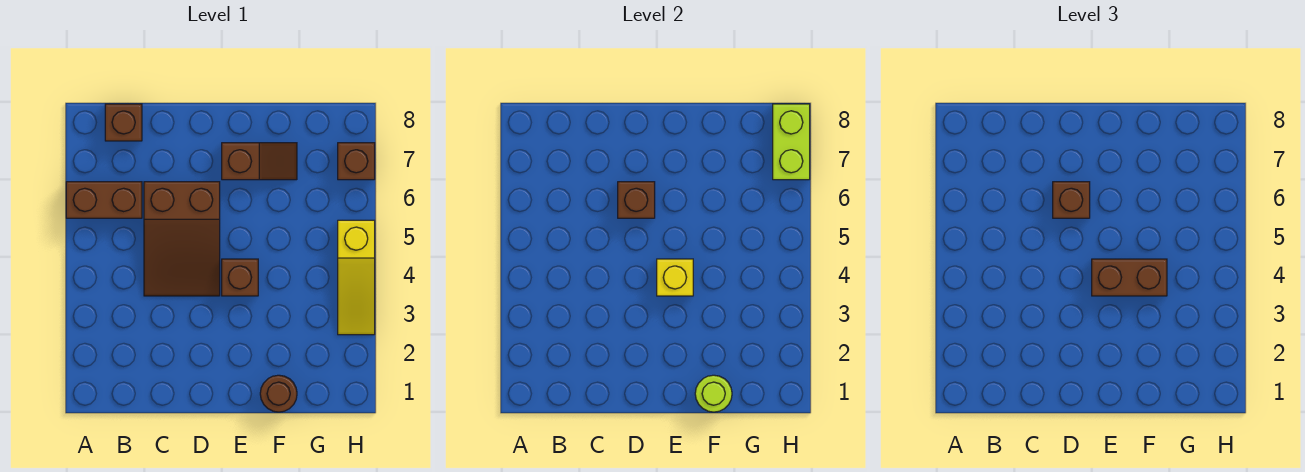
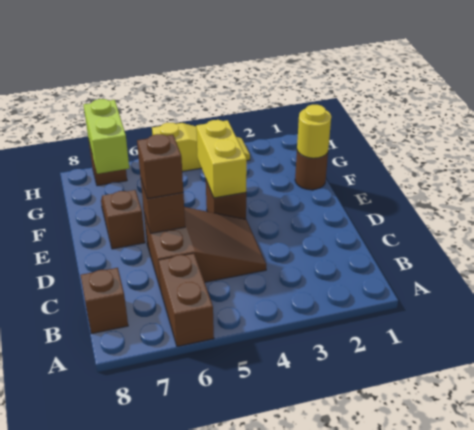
yellow 1x1 brick [657,259,693,296] -> yellow 1x2 brick [196,120,247,198]
brown 1x2 brick [1092,259,1167,296] -> none
lime 1x1 round brick [695,375,732,412] -> yellow 1x1 round brick [297,105,331,158]
lime 1x2 brick [773,104,810,180] -> lime 1x2 brick turned to [84,99,129,174]

